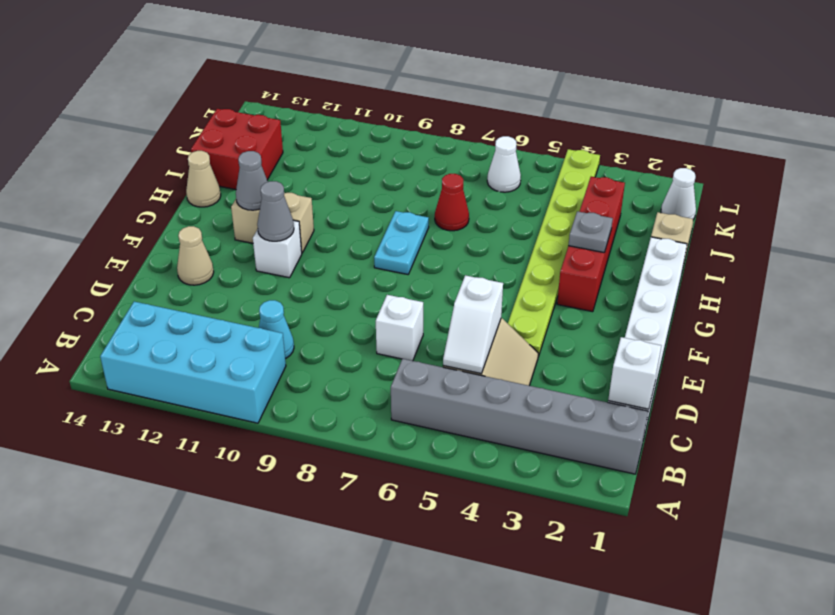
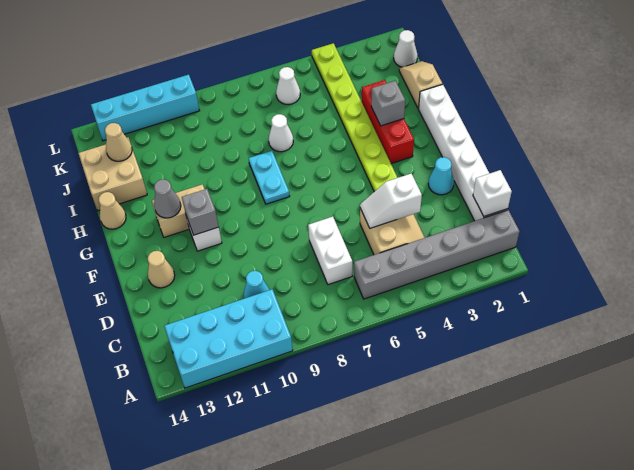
white 1x2 slope [443,275,503,374] -> white 1x2 slope turned to [360,173,422,228]
white 1x1 brick [376,295,423,361] -> white 1x2 brick [308,217,352,285]
none -> cyan 1x1 cone [428,157,454,195]
grey 1x1 cone [257,181,294,241] -> grey 1x1 brick [182,189,219,235]
red 1x4 brick [557,177,625,312] -> red 1x3 brick [362,80,414,164]
grey 1x1 plate [568,211,613,253] -> grey 1x1 brick [371,81,405,126]
red 1x1 cone [435,174,469,231] -> white 1x1 cone [269,114,293,152]
red 2x2 brick [191,109,283,189] -> tan 2x2 brick [78,138,147,211]
none -> tan 1x1 cone [105,123,132,161]
none -> cyan 1x4 brick [91,75,200,141]

